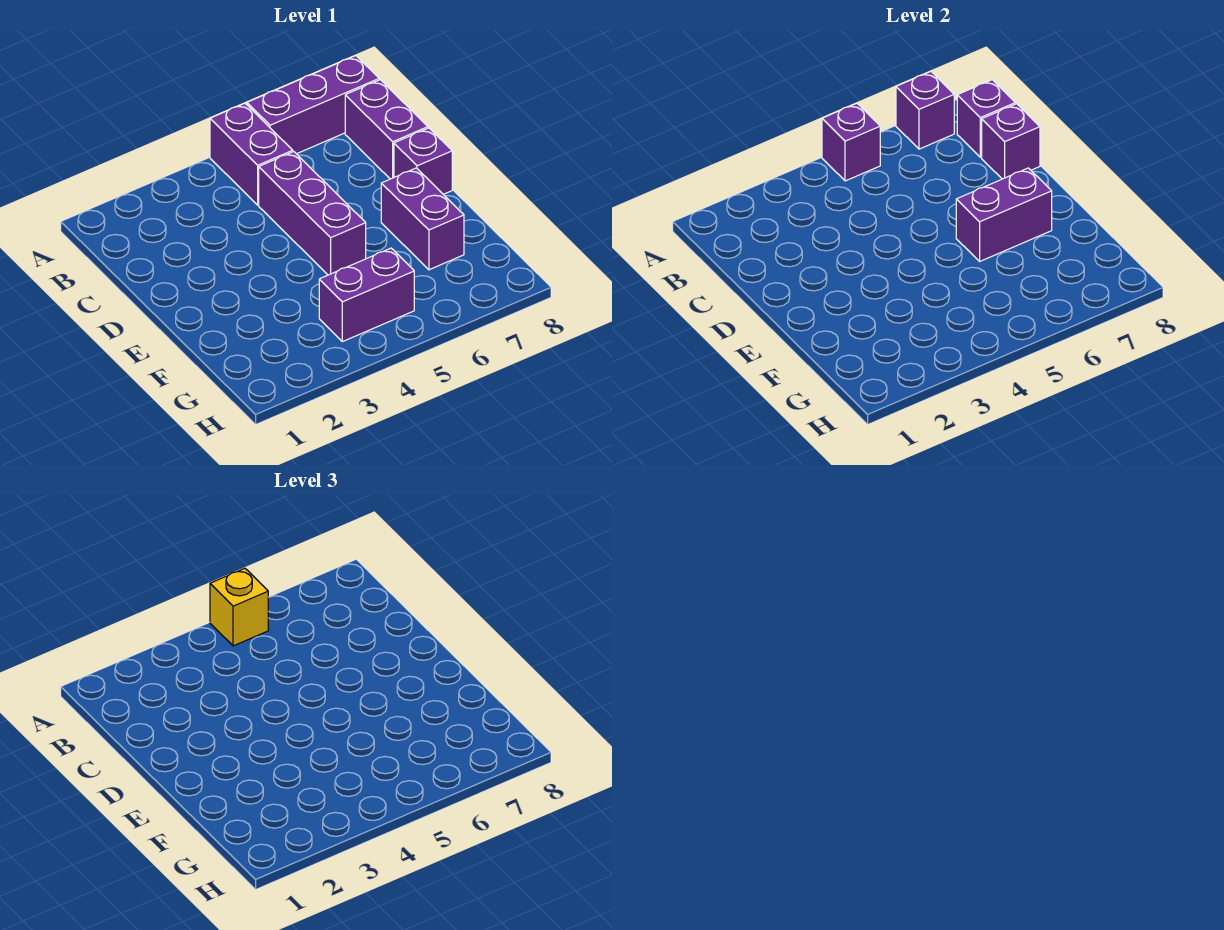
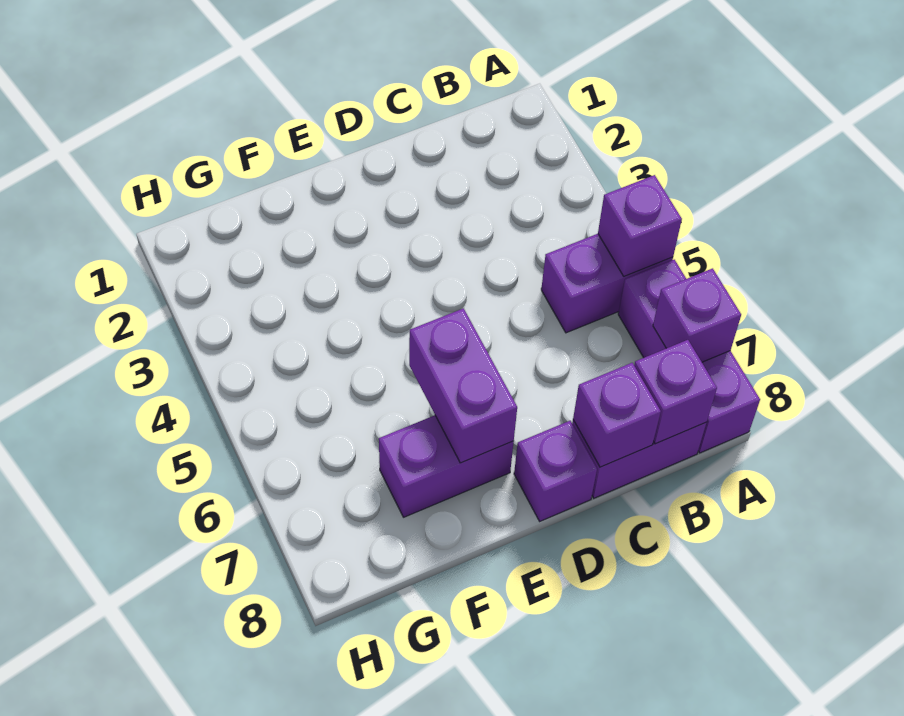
yellow 1x1 brick [210,568,268,646] -> none
purple 1x3 brick [259,152,366,275] -> none
purple 1x2 brick [319,248,414,342] -> none

